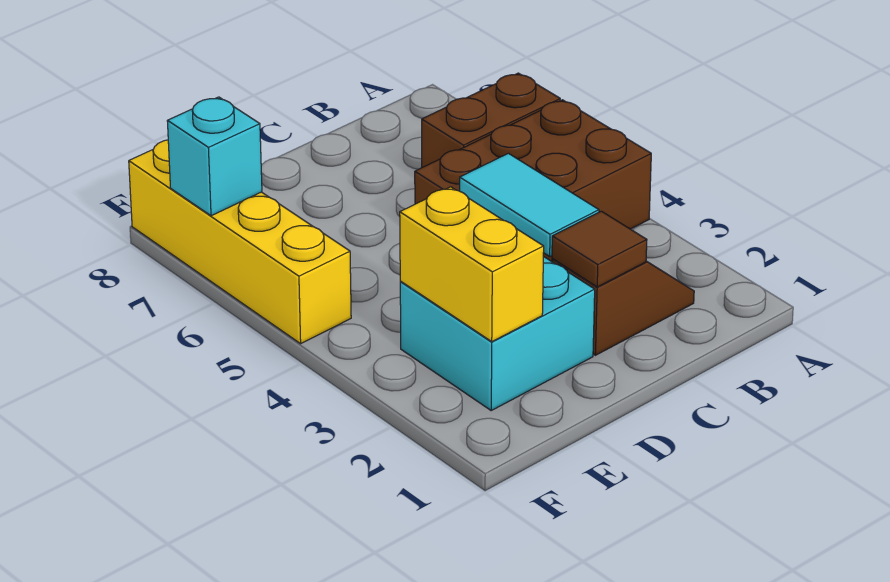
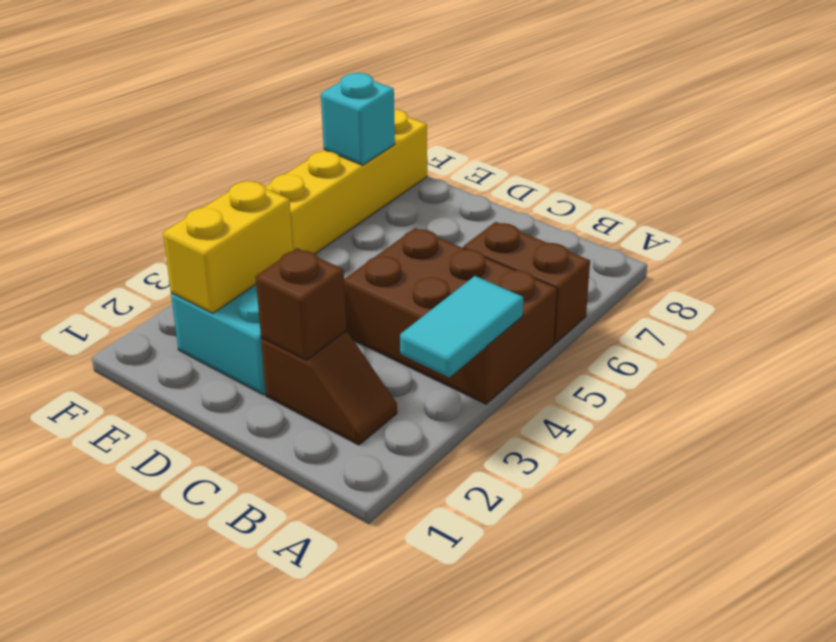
brown 1x1 tile [552,211,647,287] -> brown 1x1 brick [256,248,346,360]
cyan 1x2 tile [460,153,599,256] -> cyan 1x2 tile moved to [400,276,523,377]

